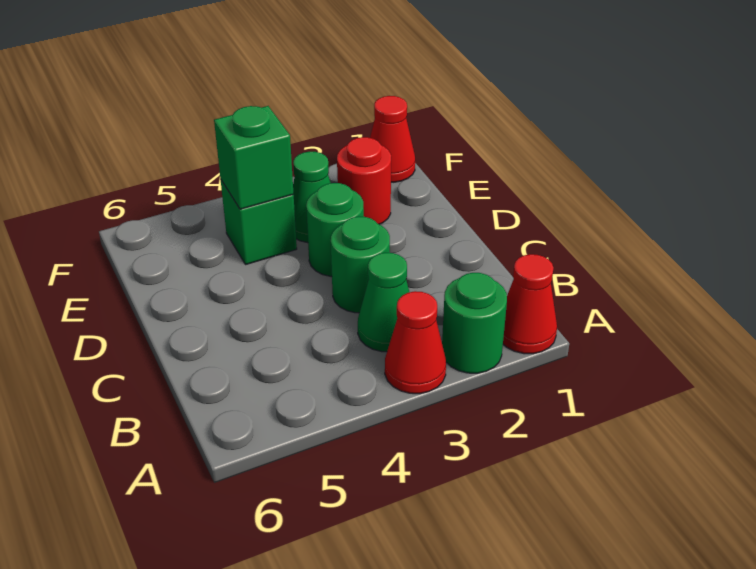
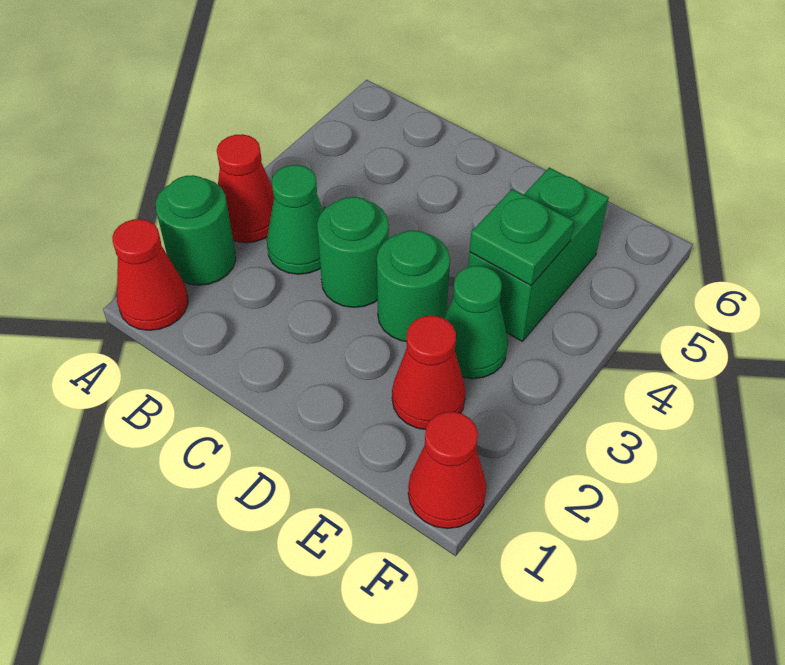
red 1x1 round brick [337,137,391,224] -> red 1x1 cone [392,316,466,430]
green 1x1 brick [221,180,297,265] -> green 1x2 brick [468,168,609,341]
green 1x1 brick [214,106,294,209] -> green 1x1 plate [470,189,574,285]

